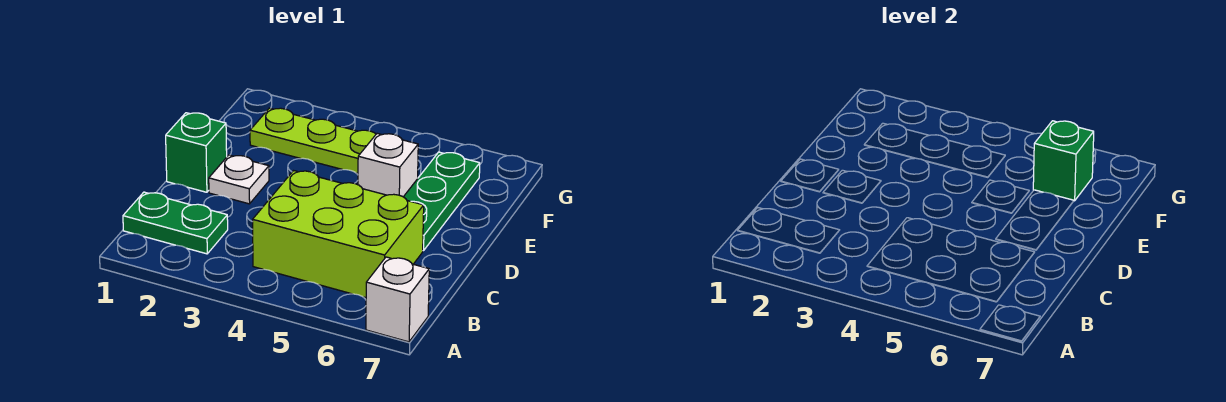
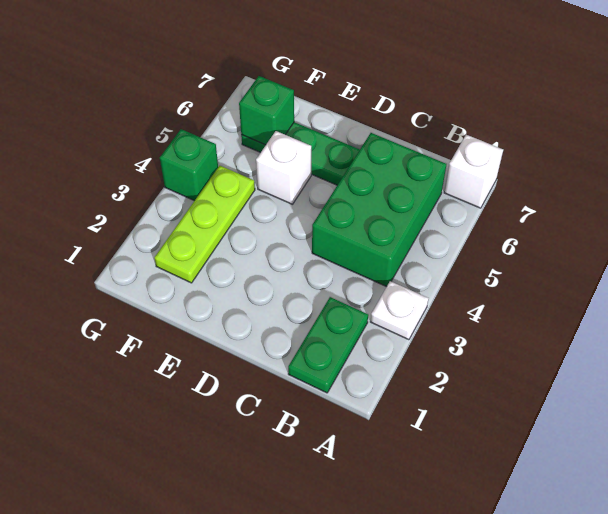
lime 2x3 brick [253,171,424,298] -> green 2x3 brick [312,133,446,287]
green 1x1 brick [166,113,227,192] -> green 1x1 brick moved to [160,129,218,201]
white 1x1 plate [209,155,269,204] -> white 1x1 plate moved to [370,281,428,340]

